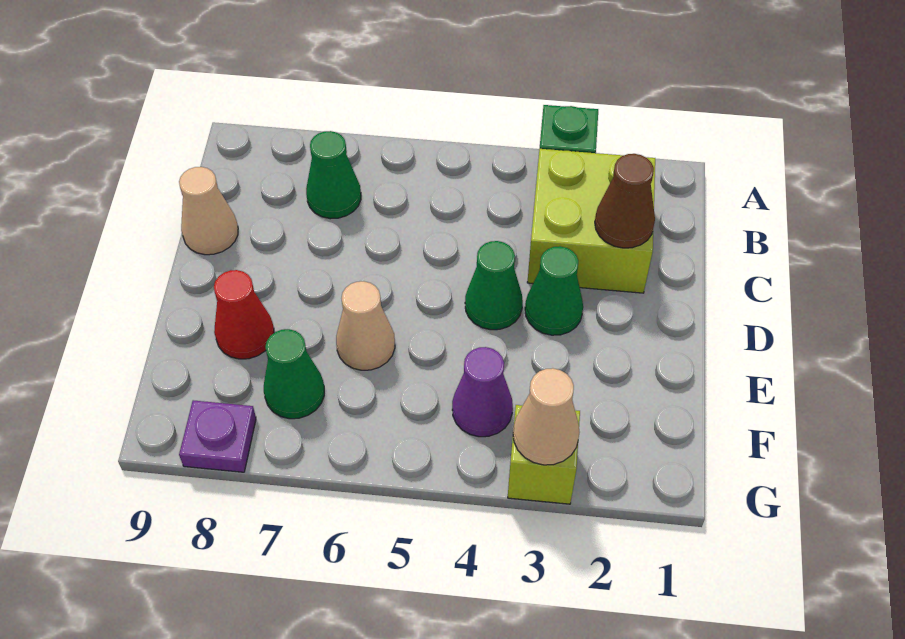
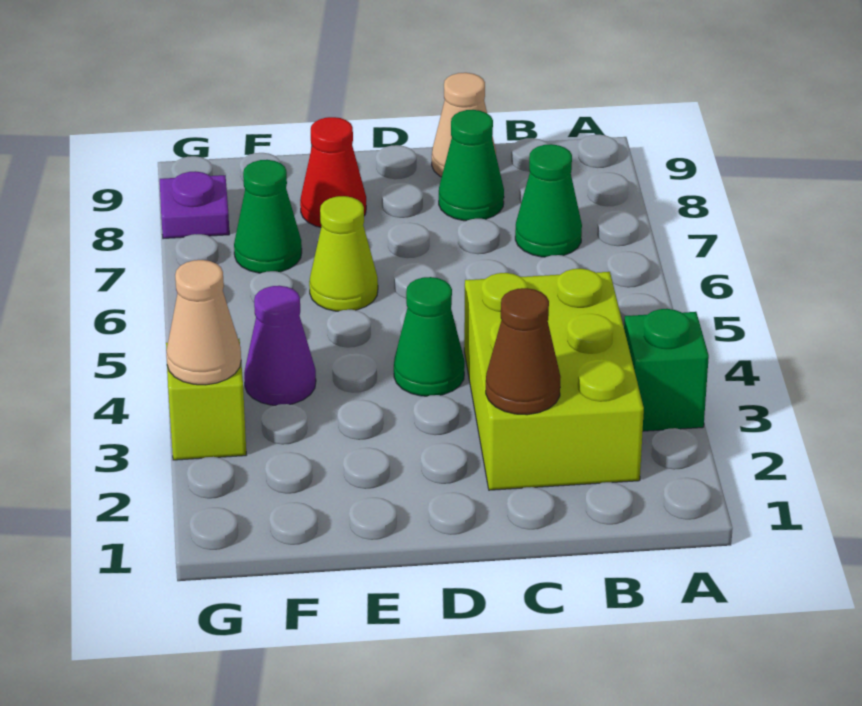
lime 2x2 brick [527,149,655,293] -> lime 2x3 brick [464,269,644,490]
green 1x1 cone [525,246,583,335] -> green 1x1 cone moved to [439,110,504,221]
tan 1x1 cone [336,281,395,370] -> lime 1x1 cone [309,196,378,311]

